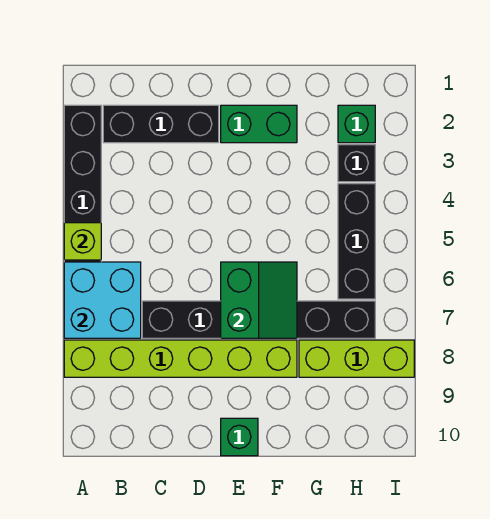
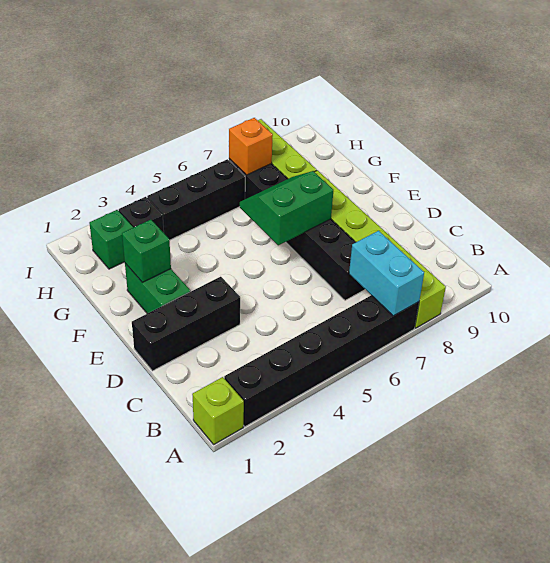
lime 1x1 brick [64,223,101,260] -> lime 1x1 brick moved to [192,377,244,444]
cyan 2x2 brick [64,262,141,338] -> cyan 1x2 brick [349,231,424,316]
black 1x3 brick [103,105,219,143] -> black 1x3 brick turned to [132,277,240,371]
green 1x1 brick [221,418,258,456] -> green 1x1 brick moved to [122,220,171,282]
none -> orange 1x1 brick [229,118,273,175]

